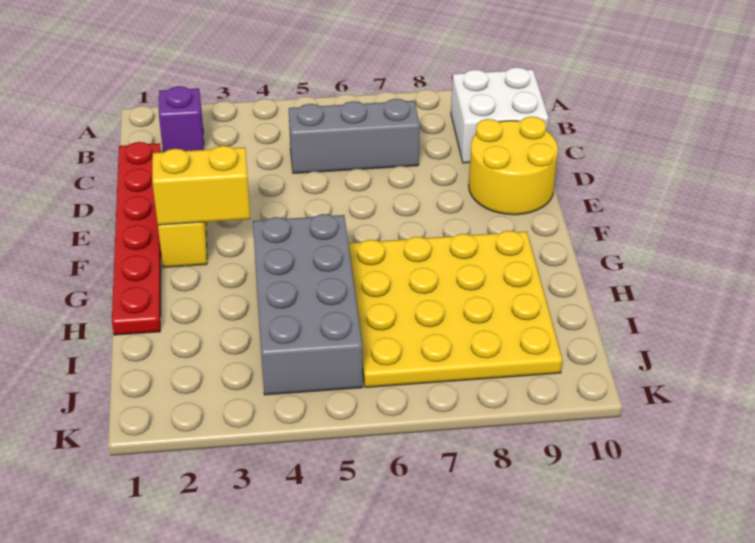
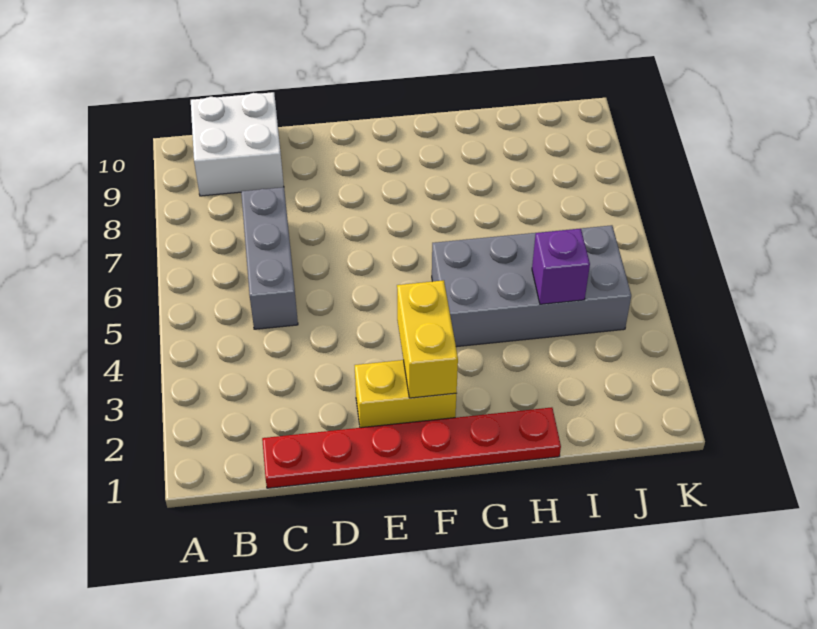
purple 1x1 brick [159,86,204,152] -> purple 1x1 brick moved to [532,228,590,304]
yellow 2x2 round brick [469,117,558,215] -> none
yellow 4x4 plate [348,231,562,387] -> none

